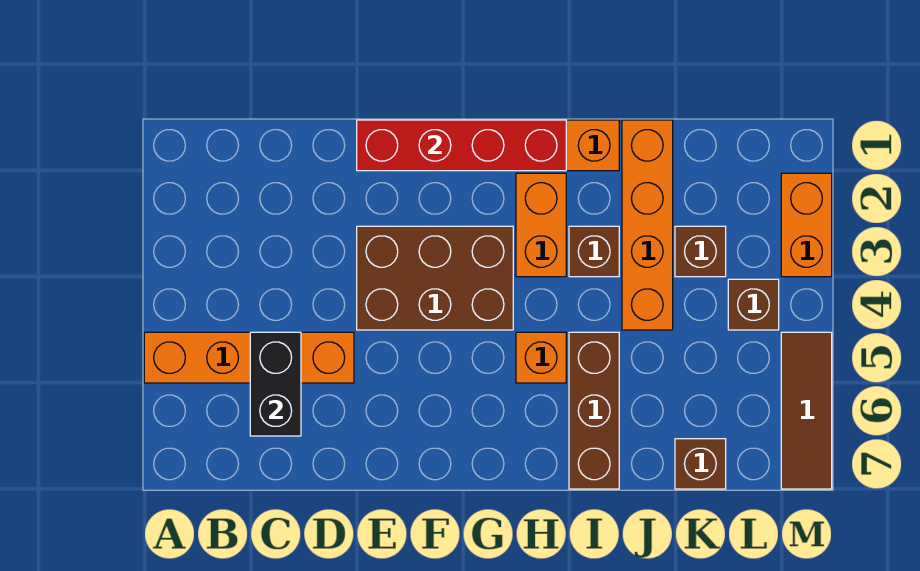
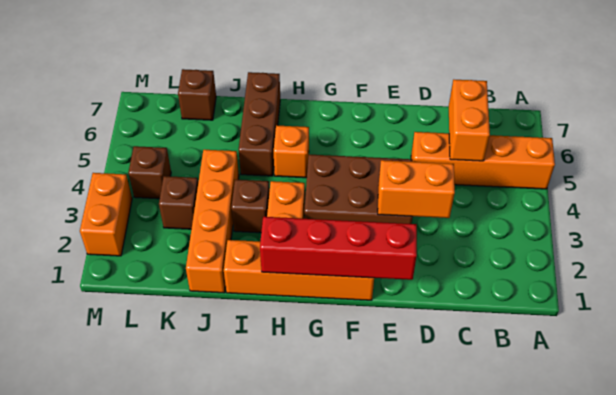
black 1x2 brick [250,332,301,436] -> orange 1x2 brick [449,80,490,161]
none -> orange 1x2 brick [378,160,455,218]
brown 1x3 tile [781,332,832,489] -> none

